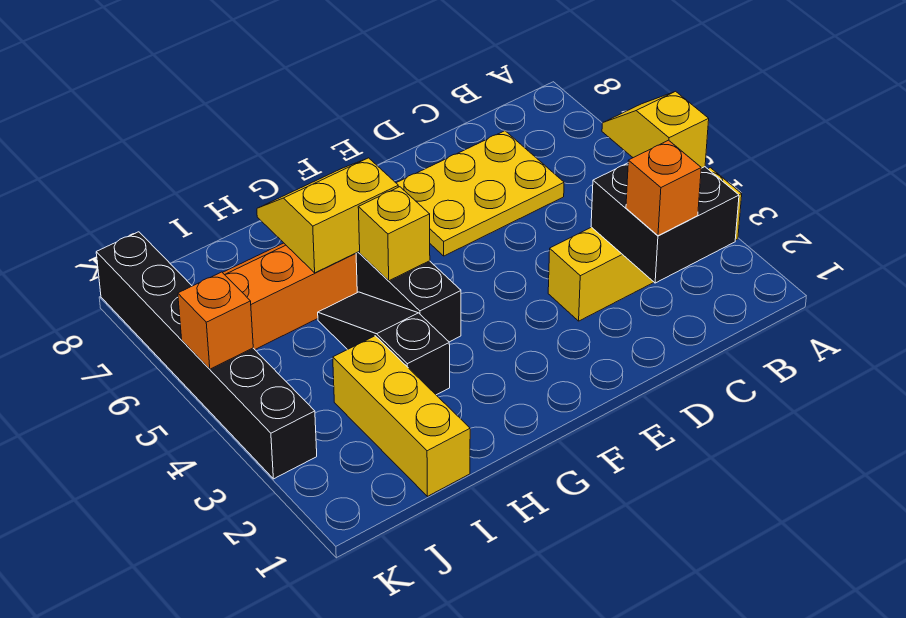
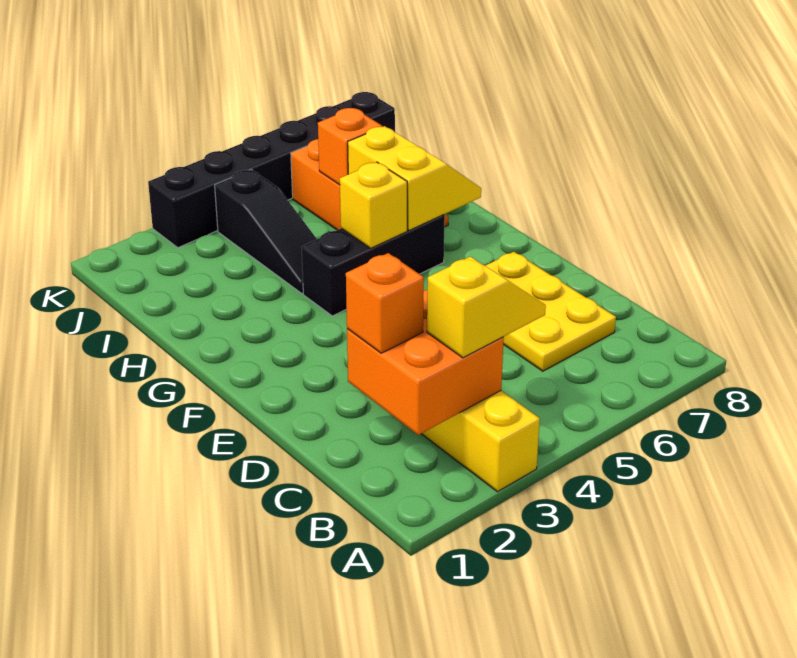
black 2x2 brick [591,163,739,283] -> orange 2x2 brick [347,290,504,435]
black 1x3 slope [318,292,450,395] -> black 1x3 slope turned to [215,169,317,294]
yellow 1x3 brick [333,336,470,496] -> none
orange 1x1 brick [178,272,253,369] -> orange 1x1 brick moved to [318,108,382,185]

